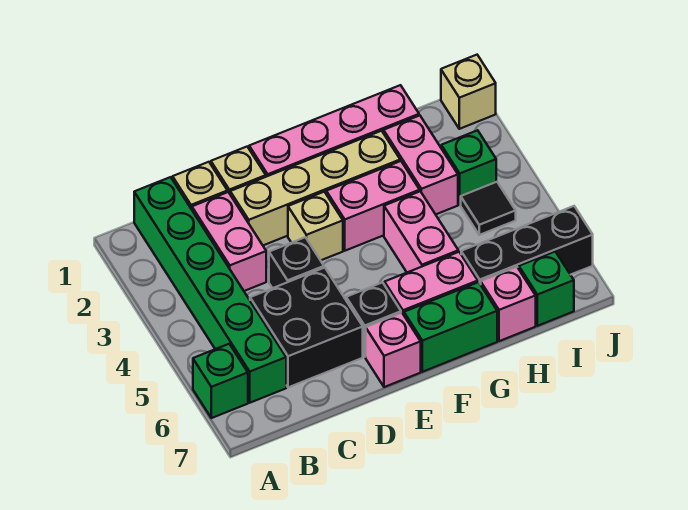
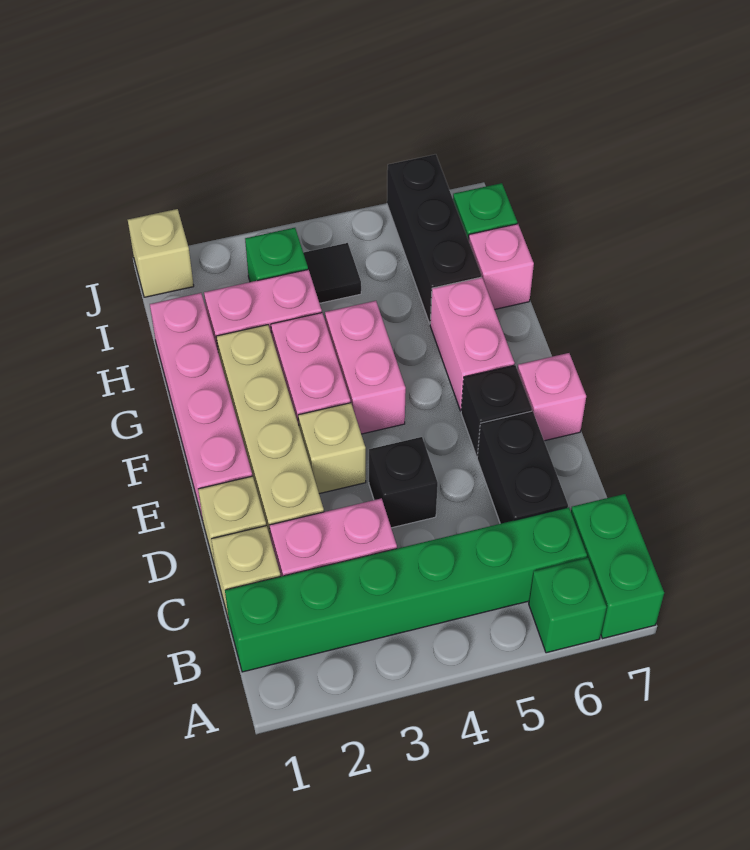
black 2x2 brick [250,268,363,387] -> black 1x2 brick [477,411,568,524]
green 1x2 brick [404,282,497,372] -> green 1x2 brick moved to [571,494,664,639]
pink 1x2 brick [384,191,458,272] -> pink 1x2 brick turned to [325,301,406,434]

